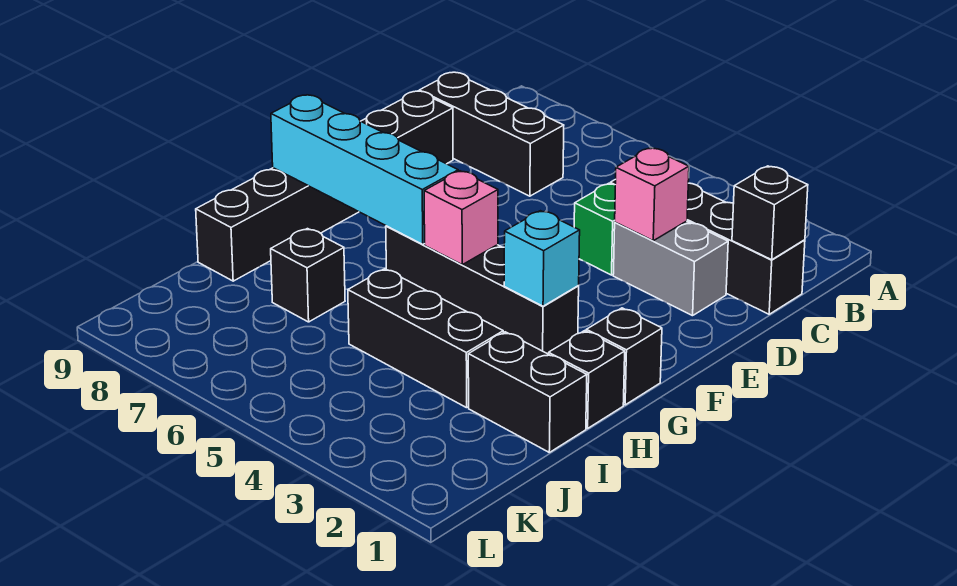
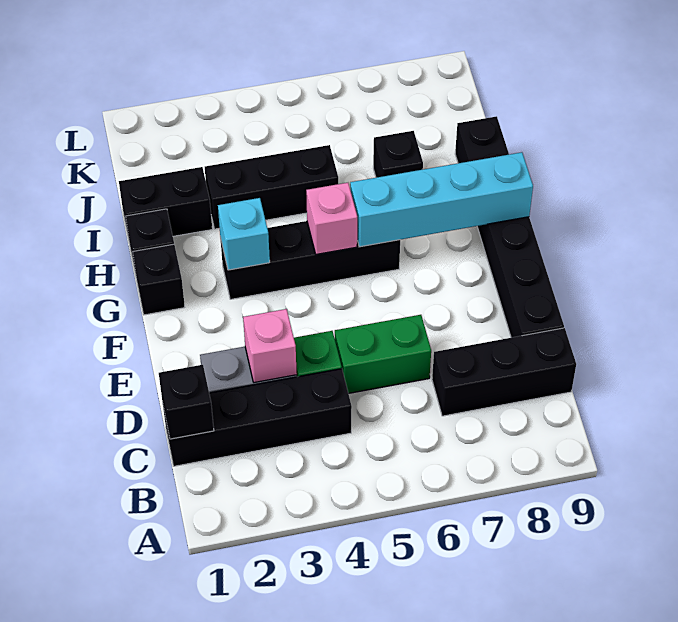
none -> green 1x2 brick [335,315,431,393]

